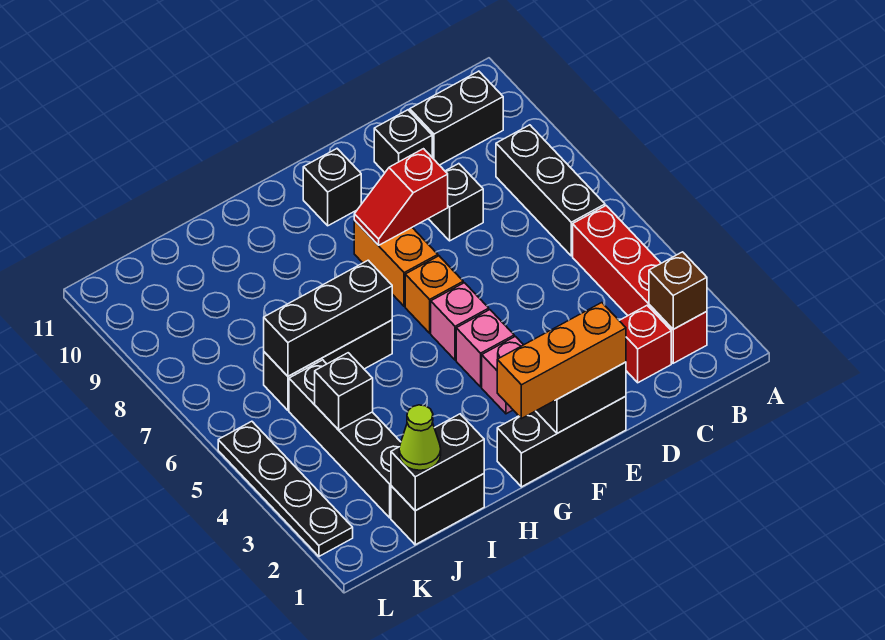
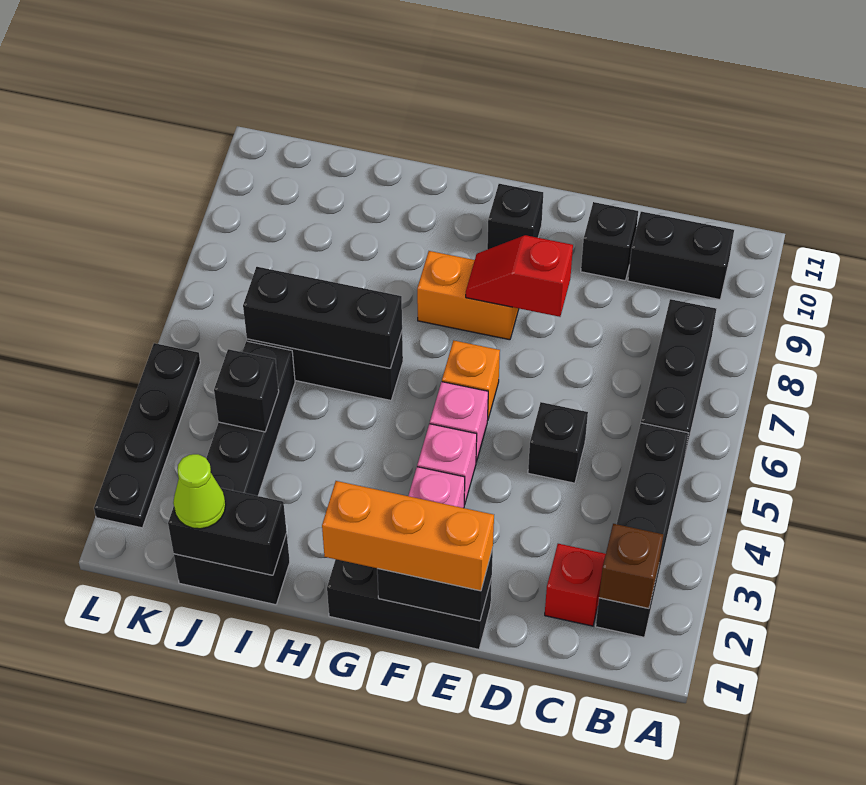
red 1x4 brick [573,206,707,363] -> black 1x4 brick [596,423,689,637]
black 1x1 brick [428,164,483,241] -> black 1x1 brick moved to [528,402,588,483]
orange 1x2 brick [354,221,438,306] -> orange 1x2 brick turned to [417,251,519,340]

